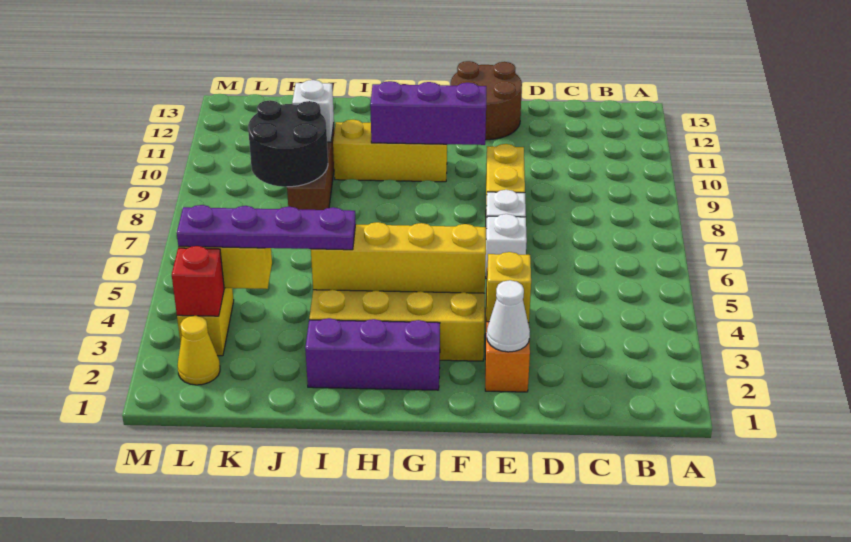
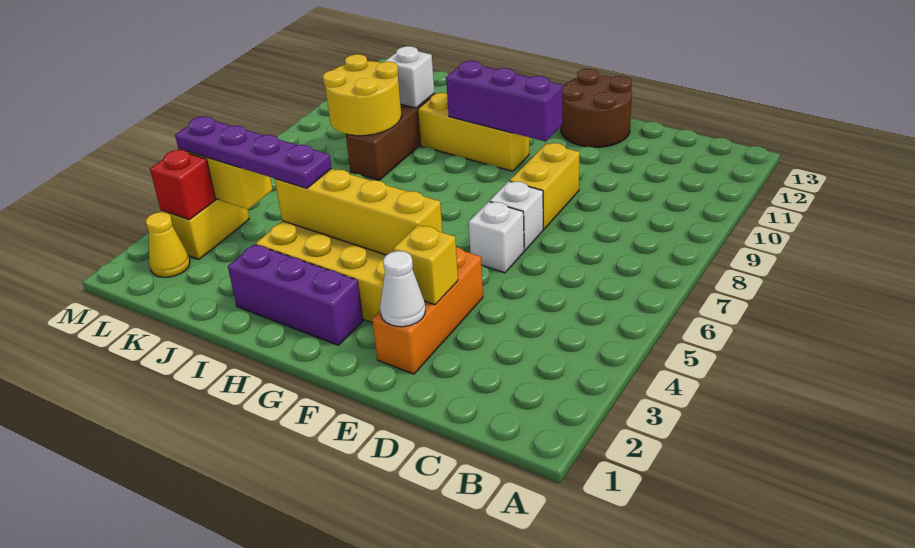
black 2x2 round brick [248,100,328,187] -> yellow 2x2 round brick [323,54,401,136]

